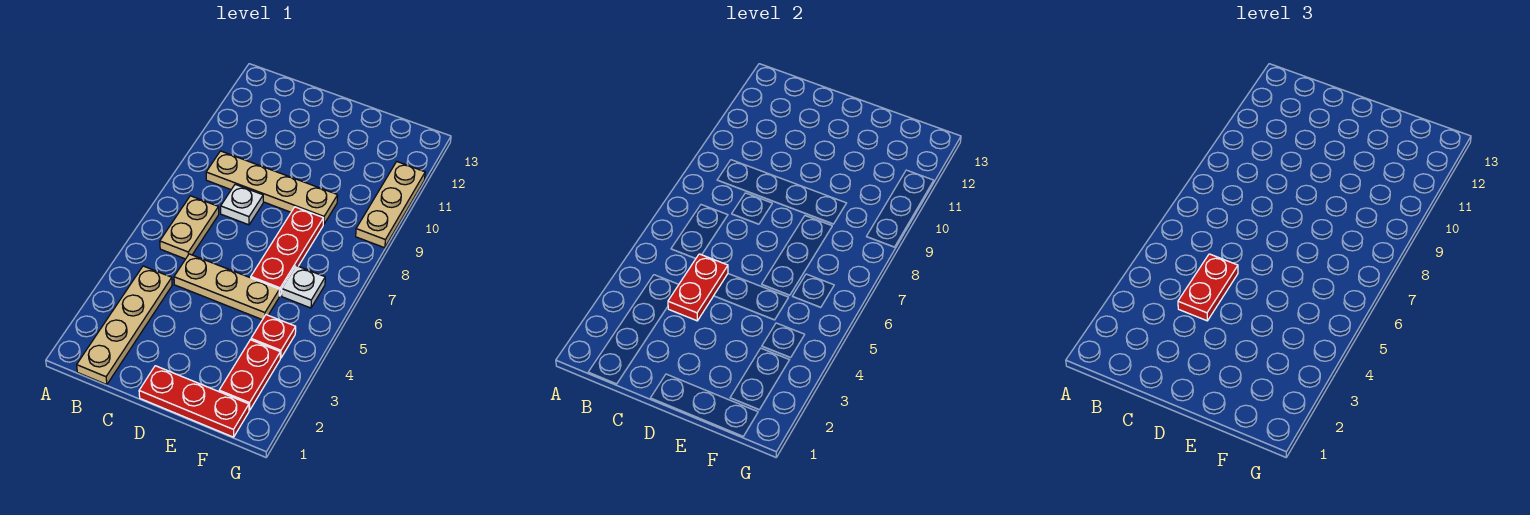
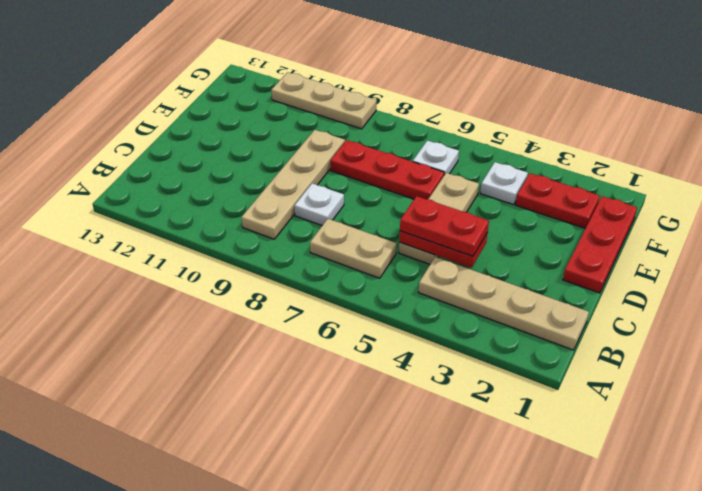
red 1x1 plate [251,315,296,358] -> white 1x1 plate [480,162,528,205]

